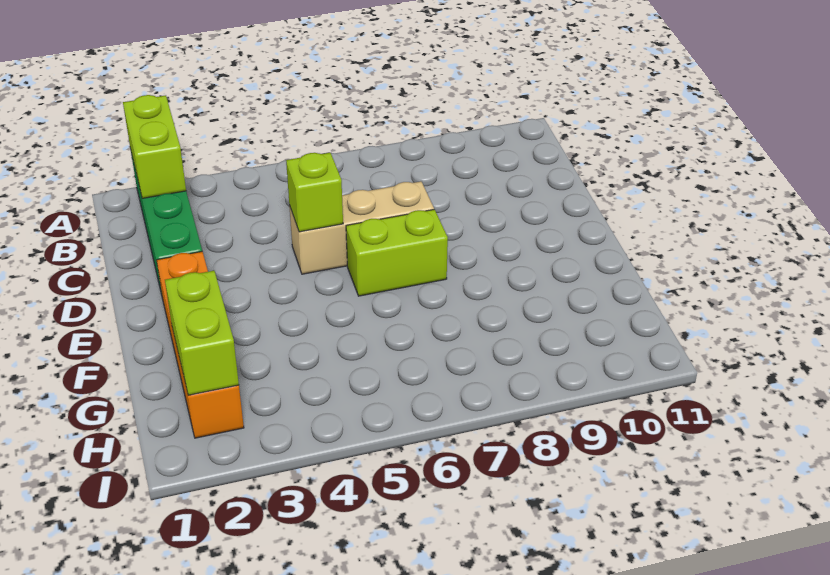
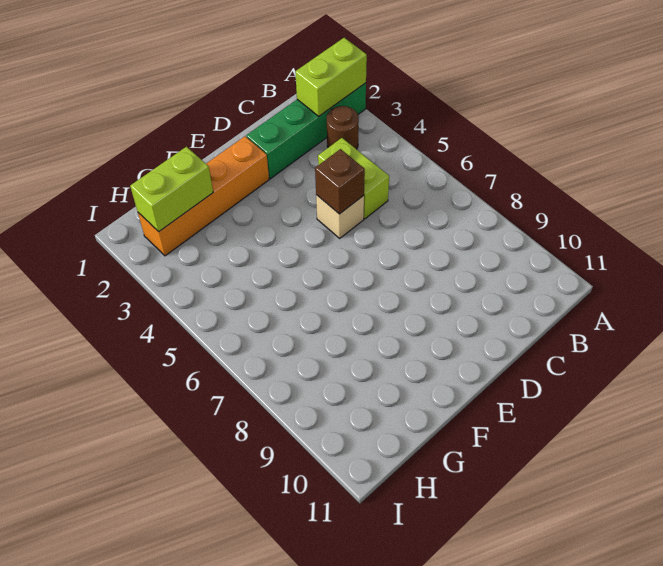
none -> brown 1x1 round brick [327,106,359,149]
tan 1x3 brick [289,181,434,274] -> tan 1x1 brick [316,195,364,238]
lime 1x1 brick [286,153,343,232] -> brown 1x1 brick [315,149,365,214]
lime 1x2 brick [346,209,448,296] -> lime 1x2 brick moved to [318,138,389,219]

